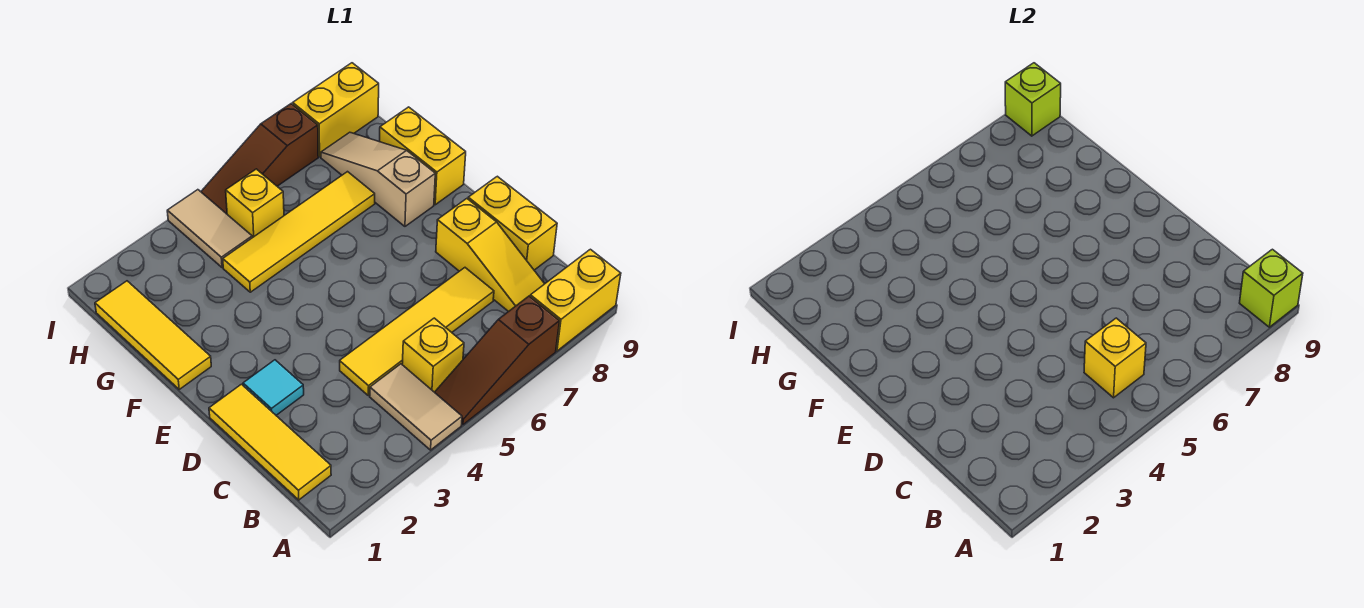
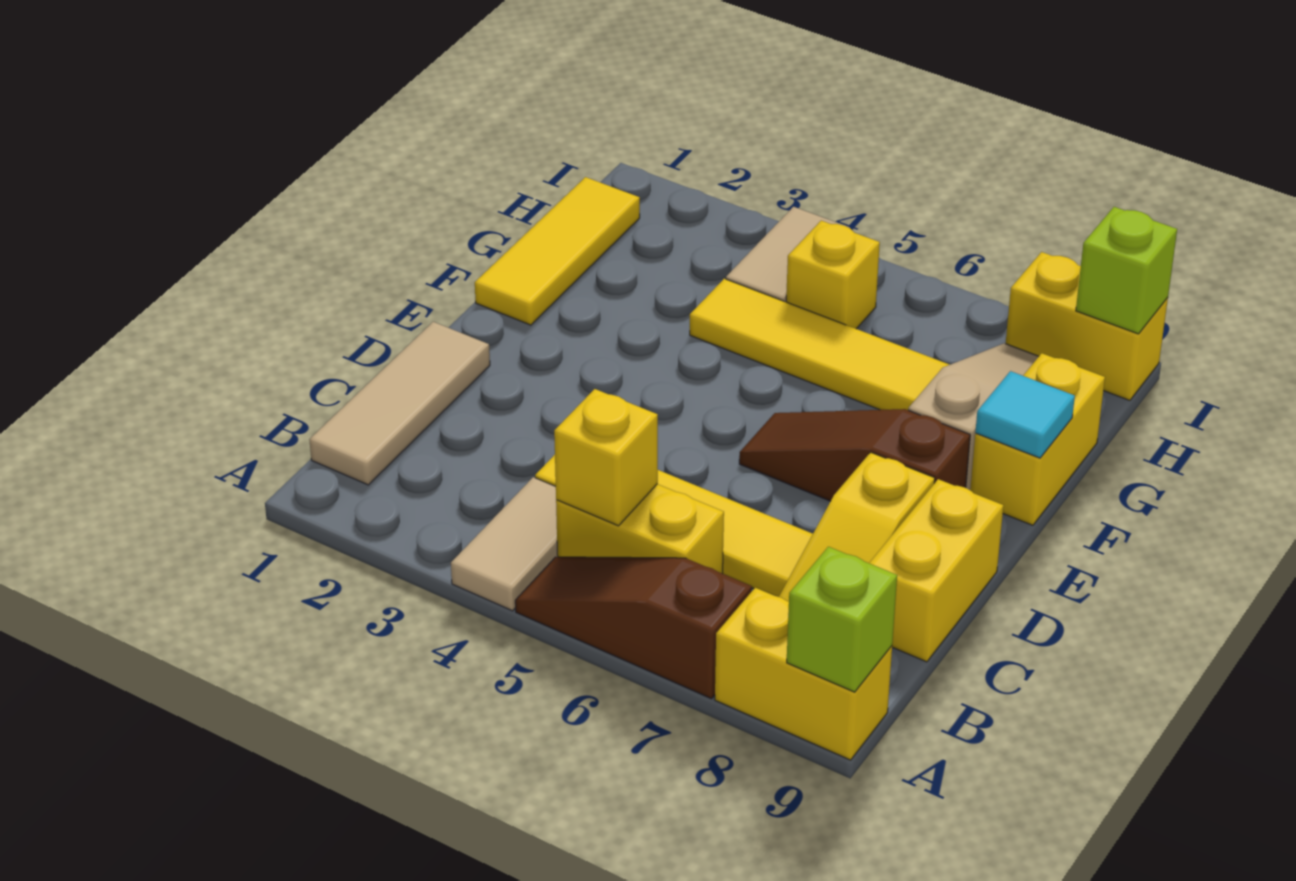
yellow 1x3 tile [209,384,331,500] -> tan 1x3 tile [309,322,490,485]
yellow 1x1 brick [402,318,464,392] -> yellow 1x2 brick [556,484,724,574]
cyan 1x1 tile [243,360,304,415] -> cyan 1x1 tile moved to [975,371,1075,458]
brown 1x3 slope [201,104,318,214] -> brown 1x3 slope moved to [739,409,970,501]

